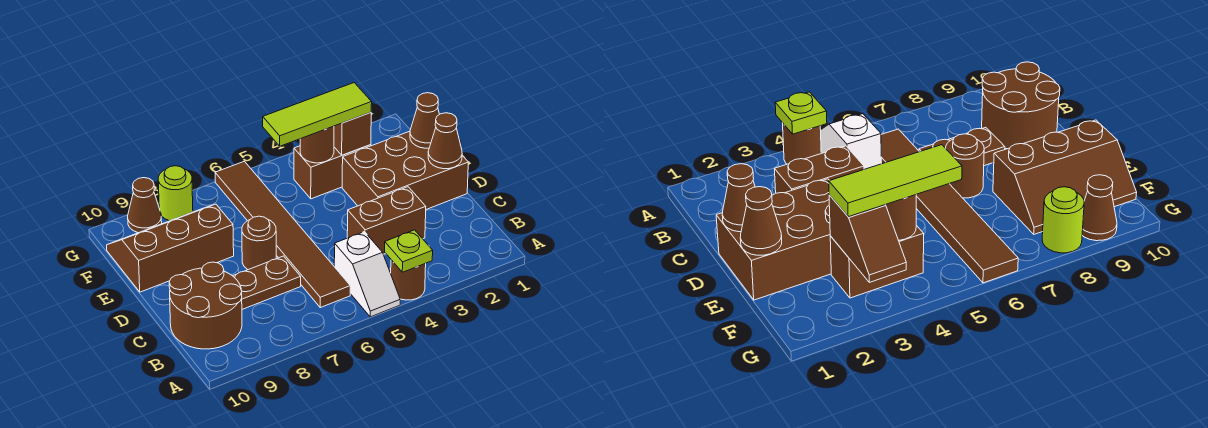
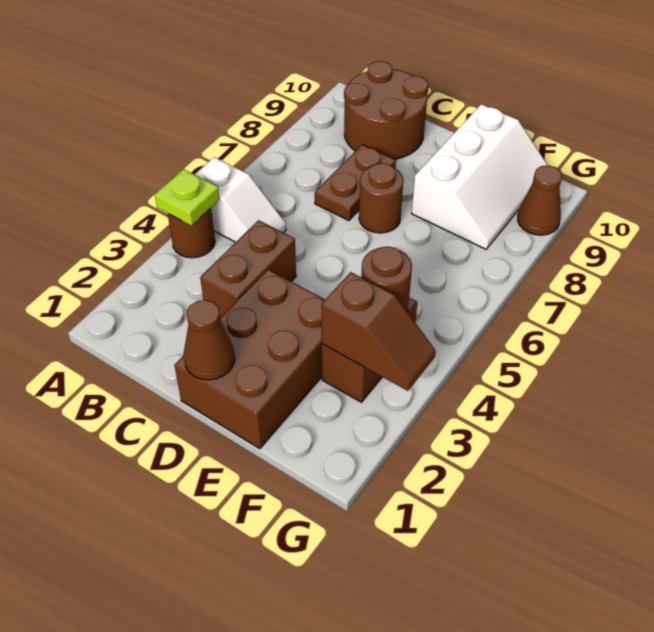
white 1x2 slope [334,232,400,317] -> white 1x2 slope turned to [195,157,286,242]
brown 1x6 tile [215,161,350,308] -> none
brown 1x1 cone [410,93,439,148] -> none
brown 2x3 slope [107,204,234,292] -> white 2x3 slope [412,104,547,249]
lime 1x3 tile [263,83,372,146] -> none
lime 1x1 round brick [158,166,193,221] -> none

